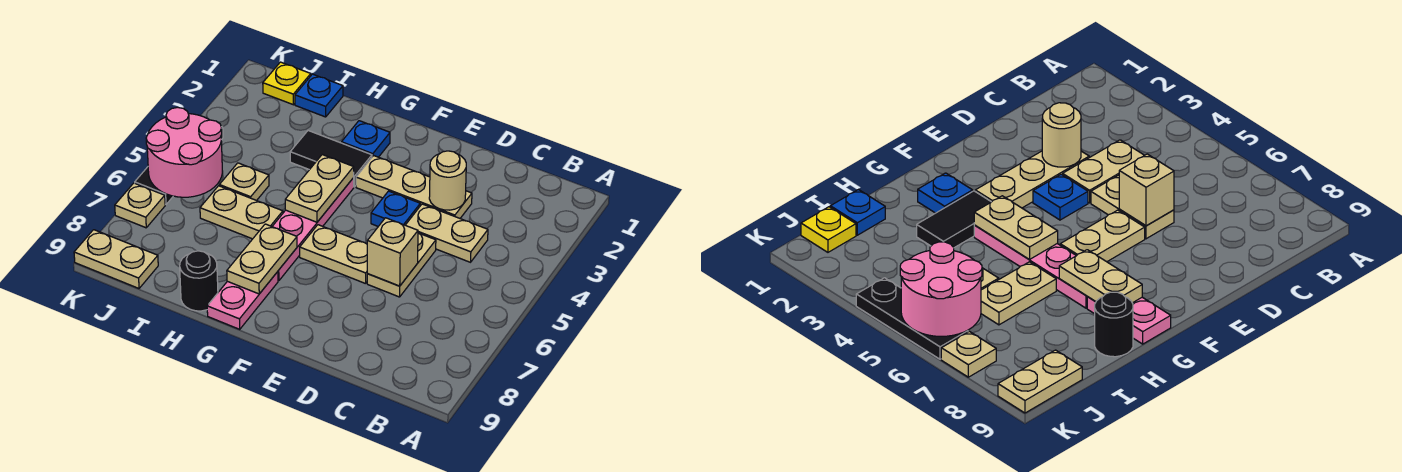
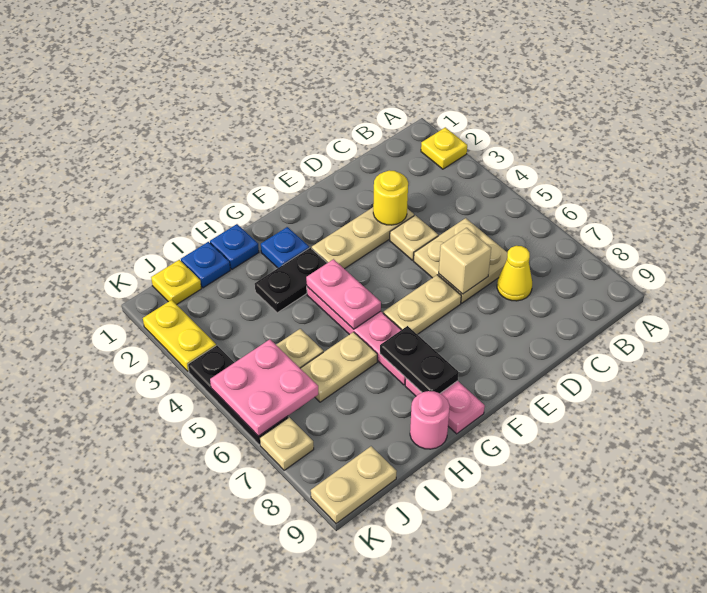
none -> yellow 1x1 plate [421,127,467,169]
tan 1x2 plate [406,204,488,262] -> tan 1x1 plate [390,215,438,260]
none -> yellow 1x1 cone [497,246,532,301]
tan 1x1 round brick [429,151,466,210] -> yellow 1x1 round brick [373,170,408,225]
tan 1x2 plate [367,233,436,297] -> tan 2x2 plate [414,218,508,303]
blue 1x1 plate [371,191,420,226] -> blue 1x1 plate moved to [210,224,259,269]
black 1x2 tile [290,131,372,187] -> black 1x2 plate [255,248,327,313]
tan 1x2 plate [285,155,354,222] -> pink 1x2 plate [306,259,381,329]
tan 1x2 plate [227,224,297,294] -> black 1x2 plate [380,326,459,393]
black 1x1 round brick [180,251,218,311] -> pink 1x1 round brick [410,391,450,449]
pink 2x2 round brick [146,107,222,197] -> pink 2x2 plate [210,339,318,436]
none -> yellow 1x2 plate [143,300,216,371]

